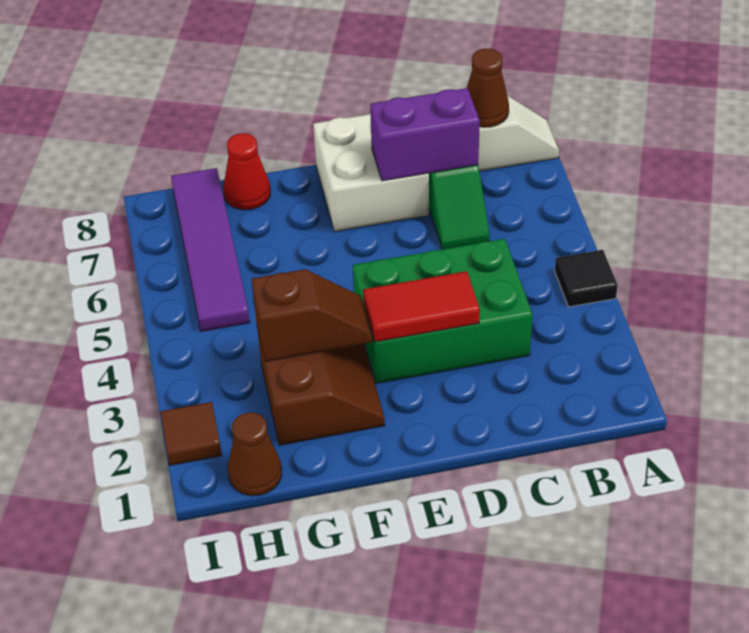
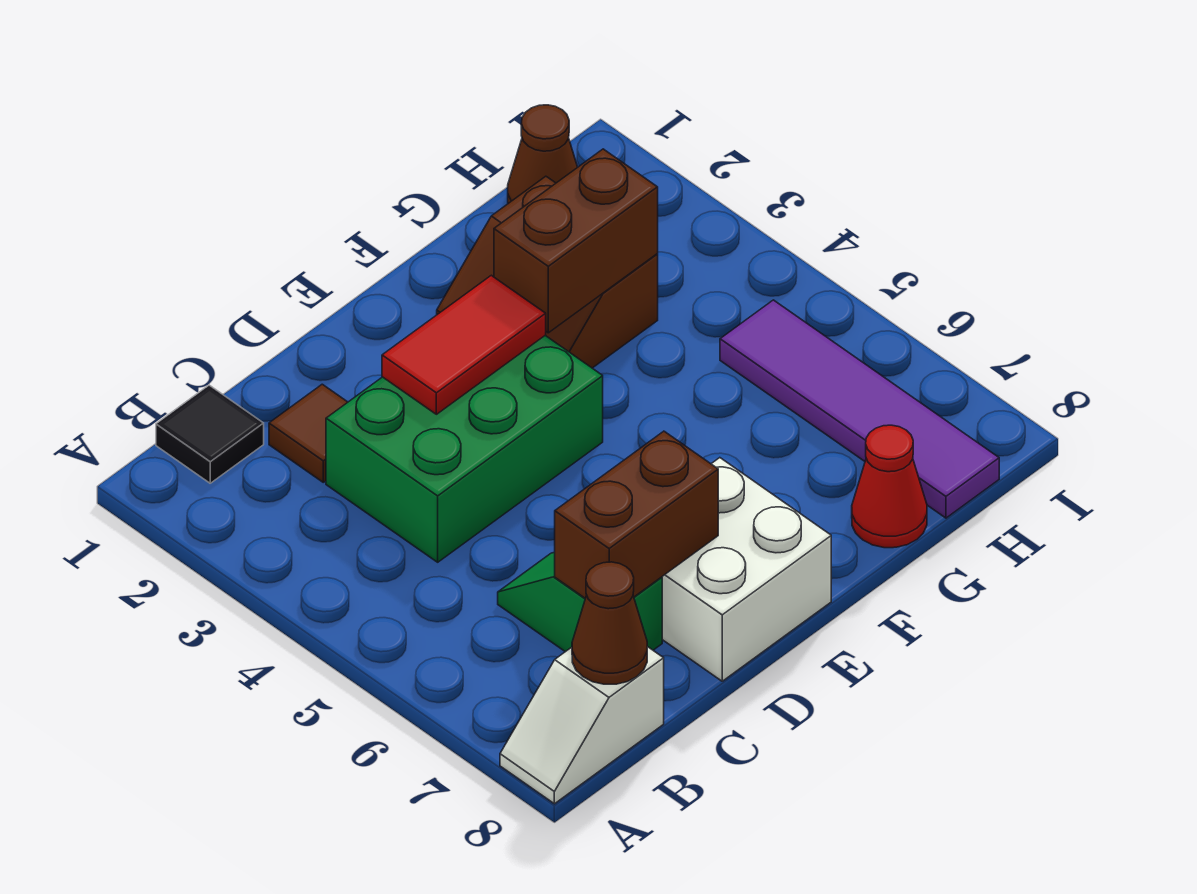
black 1x1 tile [555,250,618,307] -> black 1x1 tile moved to [156,385,264,483]
purple 1x2 brick [370,88,480,181] -> brown 1x2 brick [555,431,718,598]
brown 1x2 slope [252,269,372,361] -> brown 1x2 brick [494,149,658,333]
brown 1x1 tile [160,402,222,465] -> brown 1x1 tile moved to [269,384,348,482]

